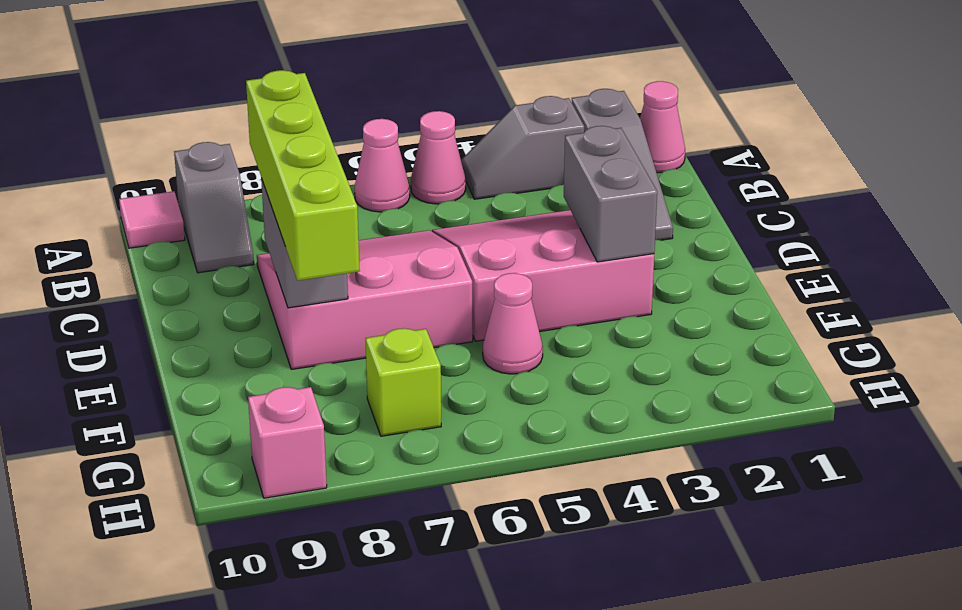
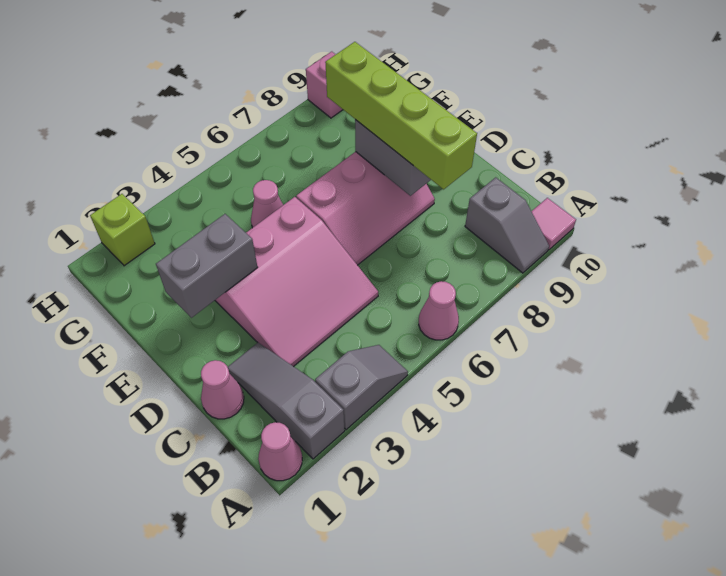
pink 1x1 cone [411,111,466,204] -> pink 1x1 cone moved to [201,360,244,419]
grey 1x2 slope [174,142,254,273] -> grey 1x2 slope turned to [465,177,549,273]
pink 3x3 slope [257,230,473,369] -> pink 2x3 slope [296,152,435,265]
grey 1x2 brick [564,126,657,262] -> grey 1x2 brick turned to [156,214,258,318]
lime 1x1 brick [365,328,441,436] -> lime 1x1 brick moved to [90,194,155,266]

